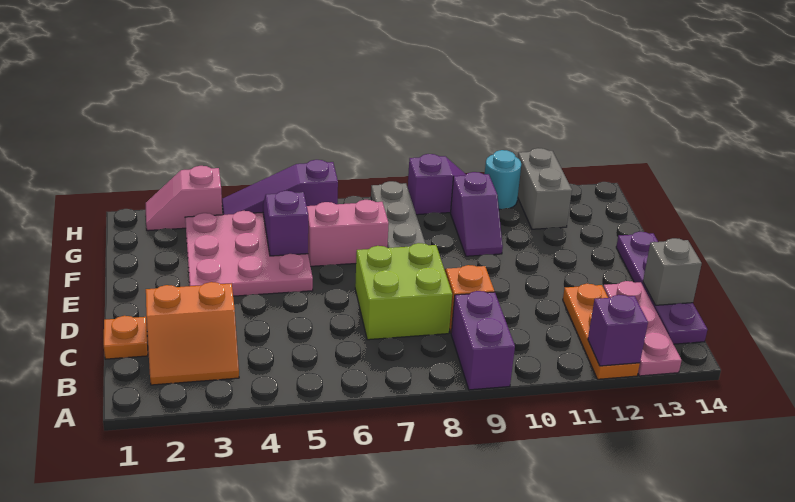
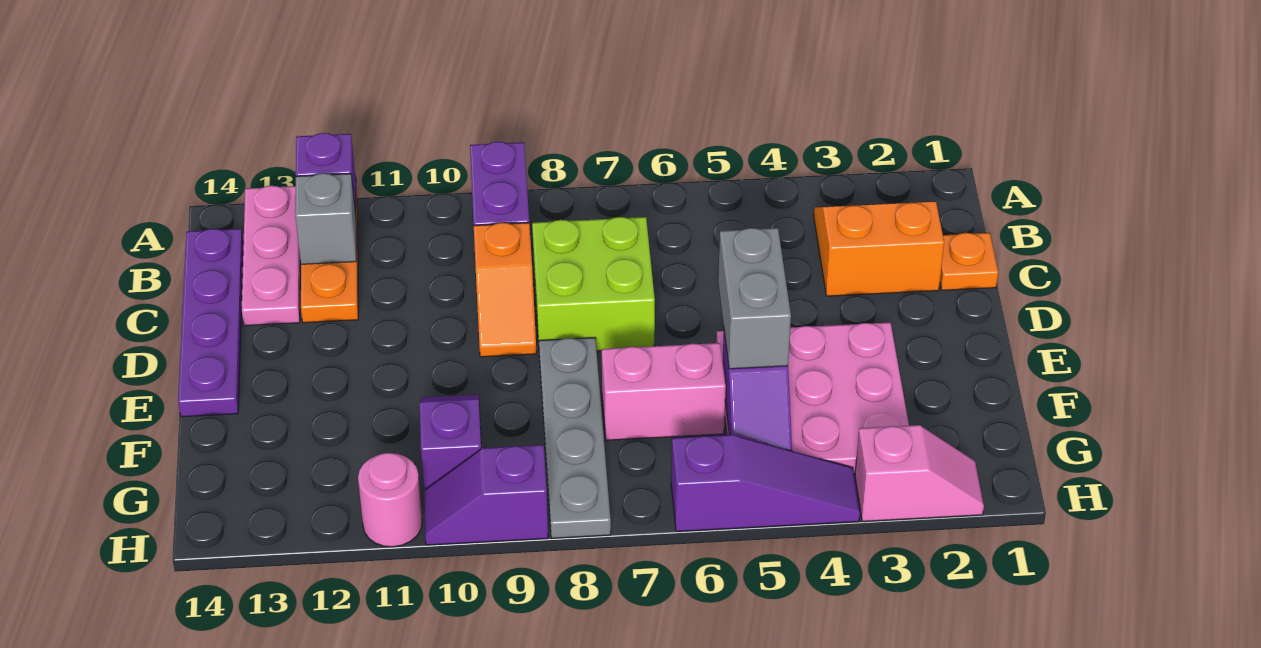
grey 1x1 brick [643,238,702,305] -> grey 1x1 brick moved to [295,173,356,264]
grey 1x2 brick [518,148,572,229] -> grey 1x2 brick moved to [718,228,791,369]
cyan 1x1 round brick [485,150,521,209] -> pink 1x1 round brick [358,453,422,547]

